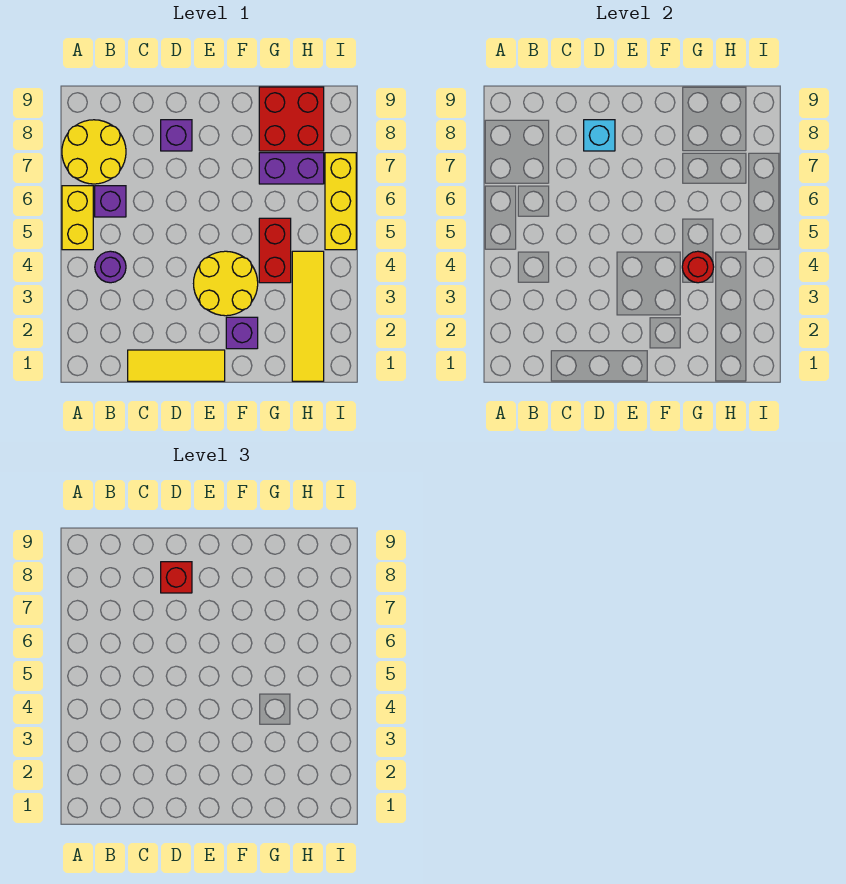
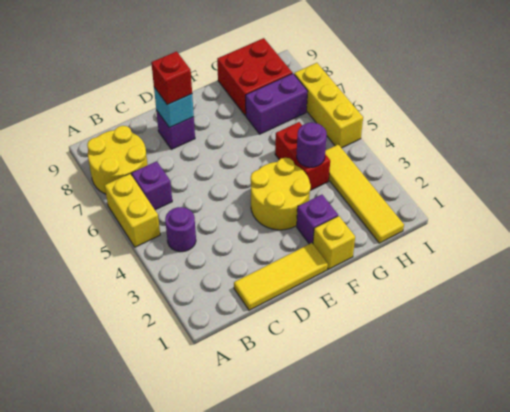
none -> yellow 1x1 brick [313,216,355,269]
red 1x1 round brick [682,251,714,283] -> purple 1x1 round brick [297,123,327,167]

